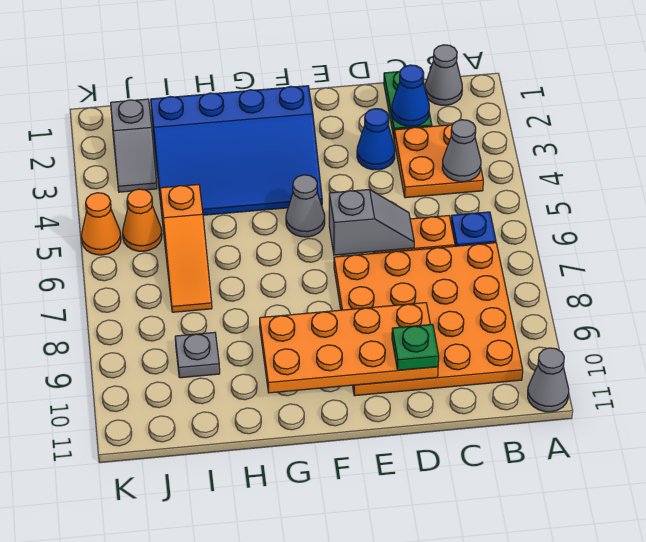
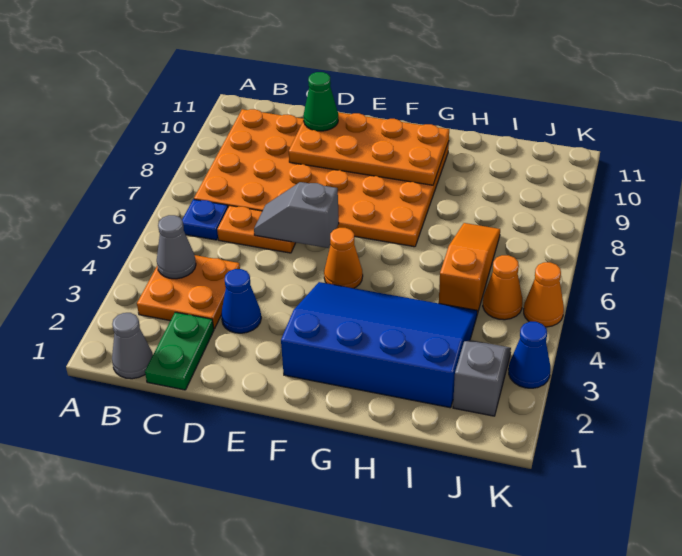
grey 1x1 cone [528,348,569,412] -> none
orange 4x4 plate [334,243,523,396] -> orange 4x6 plate [194,109,449,247]
blue 1x1 cone [392,65,429,126] -> blue 1x1 cone moved to [509,322,550,388]
green 1x1 plate [392,324,439,370] -> green 1x1 cone [303,72,338,131]
grey 1x1 cone [286,175,325,237] -> orange 1x1 cone [324,228,363,288]
grey 1x1 plate [175,332,220,378] -> none

